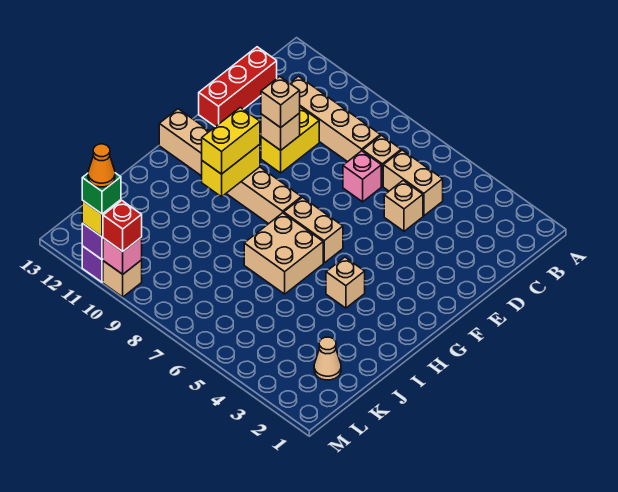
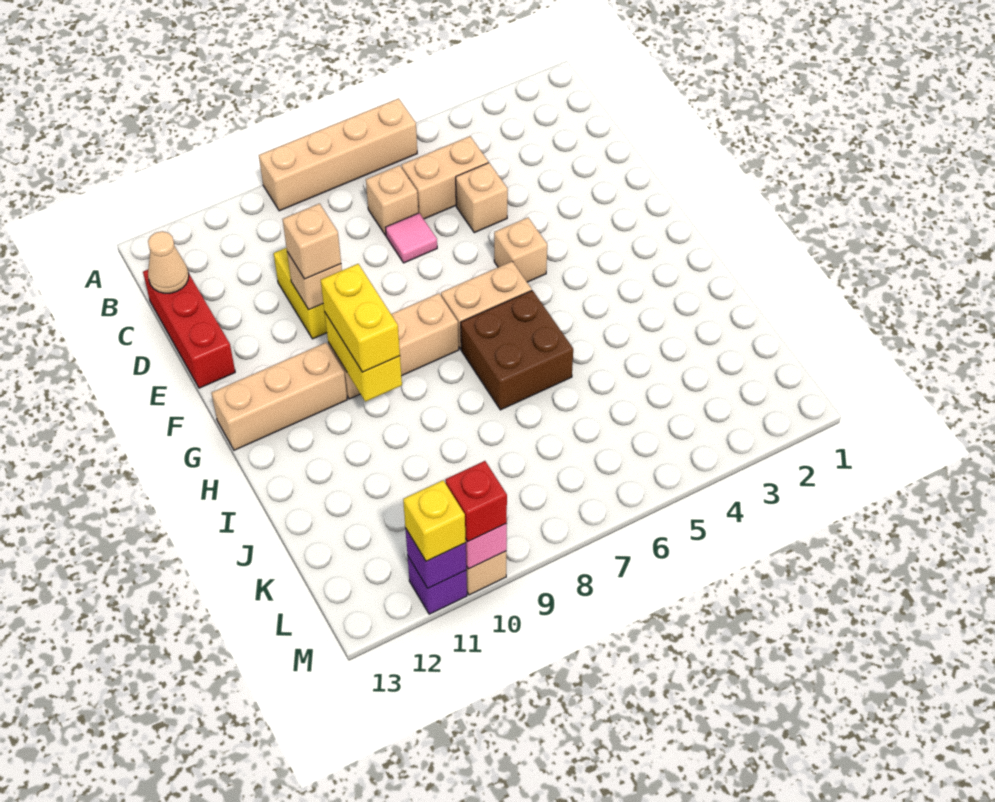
tan 1x4 brick [290,76,380,162] -> tan 1x4 brick moved to [259,98,417,211]
pink 1x1 brick [343,151,381,202] -> pink 1x1 tile [386,213,437,263]
tan 1x1 brick [326,257,365,308] -> tan 1x1 brick moved to [494,218,547,282]
tan 2x2 brick [244,213,323,294] -> brown 2x2 brick [461,290,573,410]
tan 1x1 cone [314,337,341,380] -> tan 1x1 cone moved to [148,231,189,293]
green 1x1 brick [82,173,121,214] -> none
orange 1x1 cone [88,144,115,187] -> none

